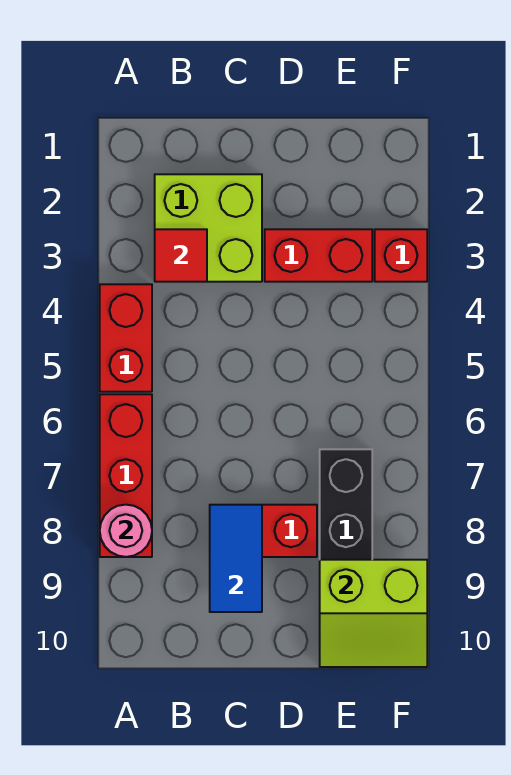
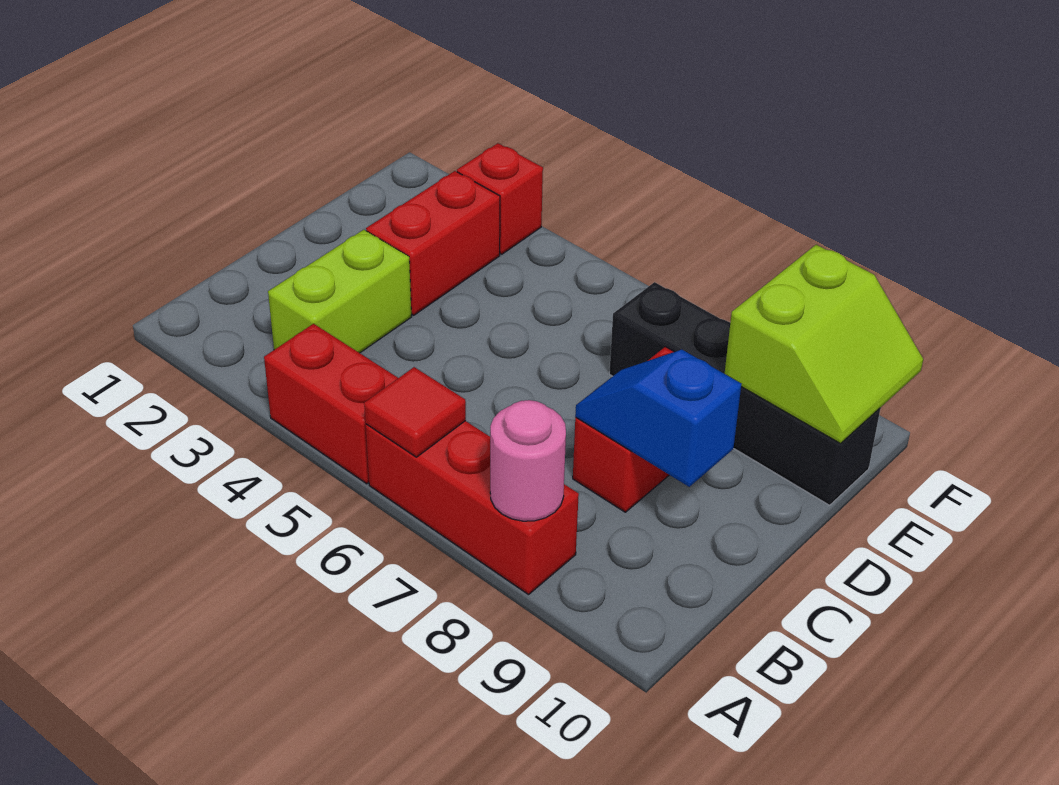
lime 2x2 brick [155,174,262,282] -> lime 1x2 brick [268,230,411,353]
red 1x1 tile [155,229,207,282] -> red 1x1 tile moved to [364,367,466,457]
blue 1x2 tile [210,505,262,612] -> blue 1x2 slope [575,350,741,487]

